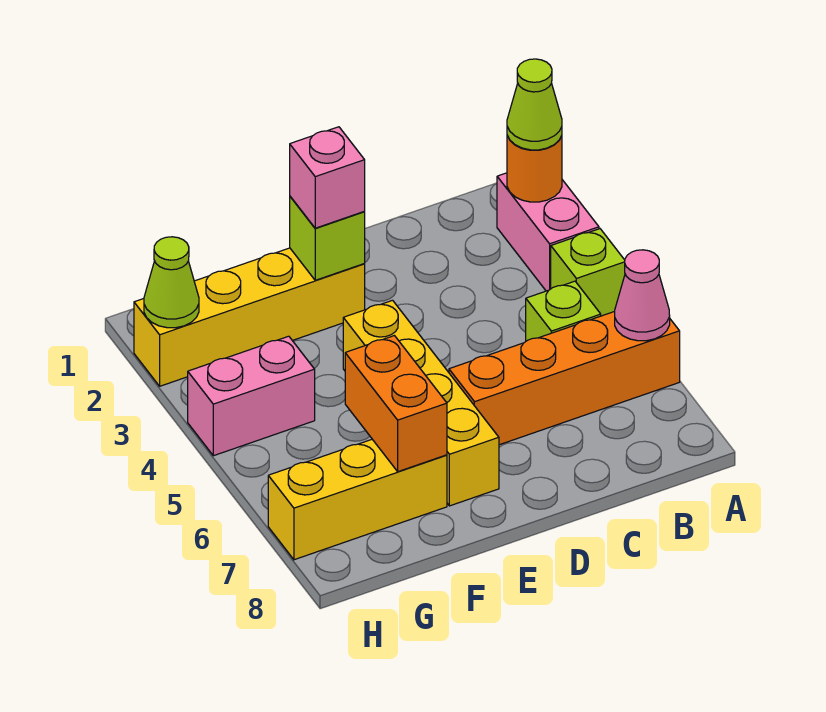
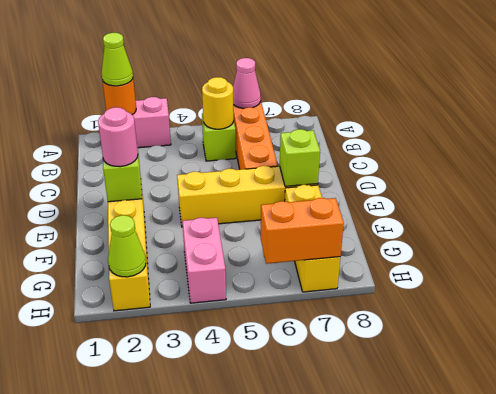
lime 1x1 brick [551,229,625,316] -> lime 1x1 brick moved to [280,129,320,186]
none -> yellow 1x1 round brick [202,77,234,129]
pink 1x1 brick [290,127,365,228] -> pink 1x1 round brick [98,107,138,167]
orange 1x2 brick [345,336,447,472] -> orange 1x2 brick moved to [261,198,344,264]

